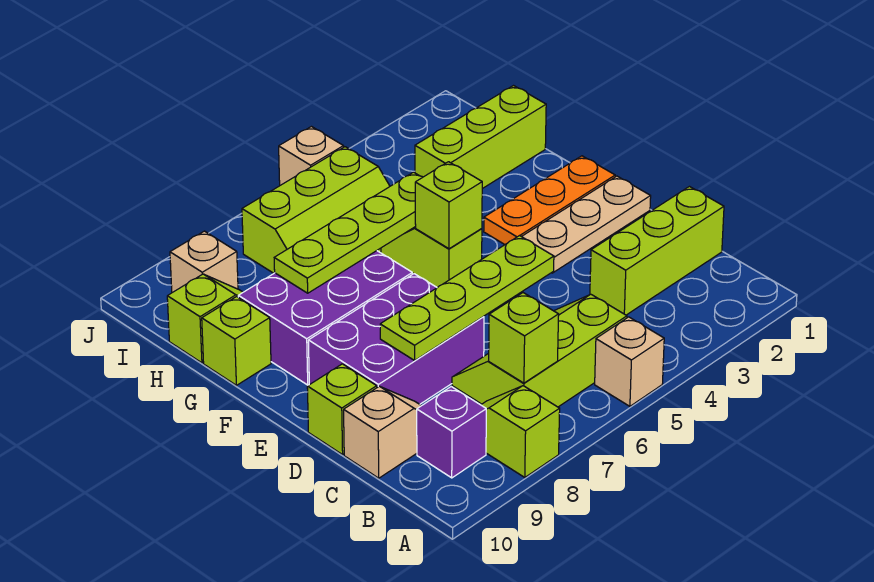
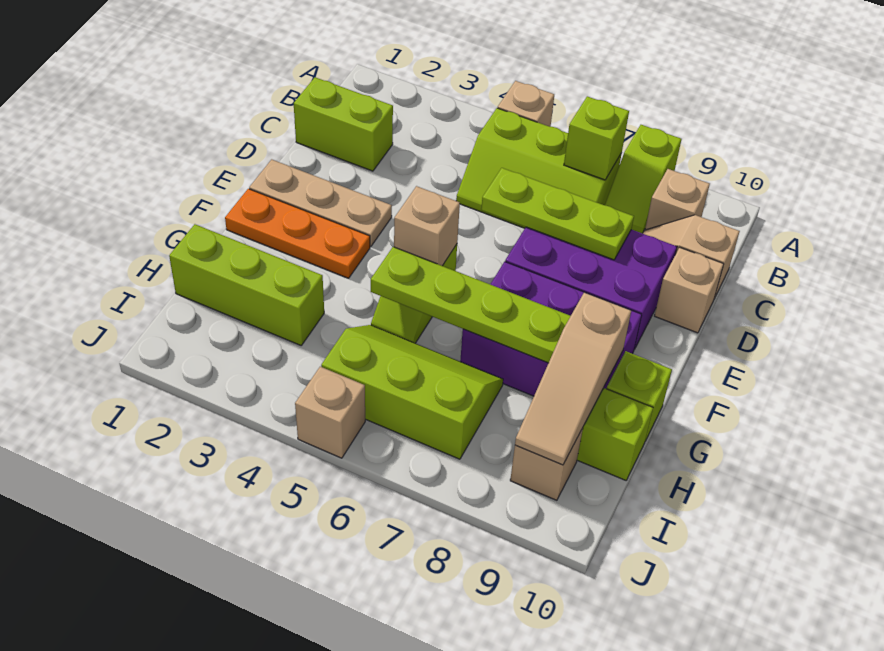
purple 1x1 brick [417,387,486,478] -> tan 1x1 brick [645,169,710,230]
lime 1x3 brick [590,187,724,315] -> lime 1x2 brick [294,77,393,171]
lime 1x4 plate [380,236,554,360] -> lime 1x3 plate [481,168,634,260]
lime 1x1 brick [307,364,377,455] -> tan 1x1 brick [655,247,724,333]
lime 1x1 brick [415,162,482,249] -> tan 1x1 brick [394,186,460,266]
none -> tan 1x3 slope [515,292,631,465]

